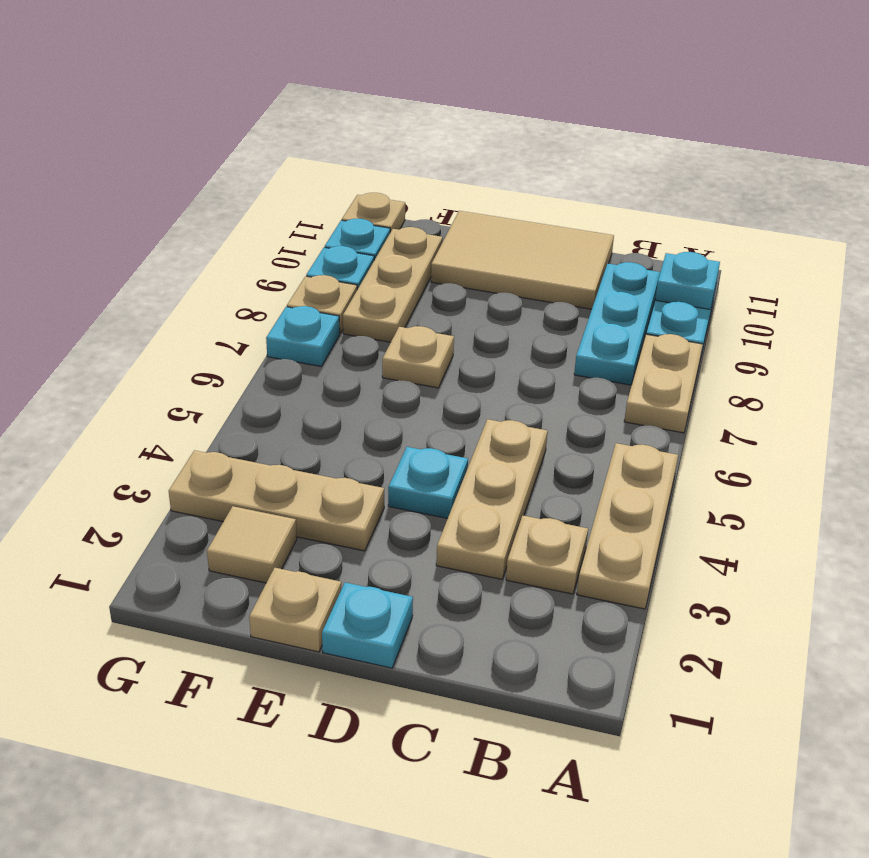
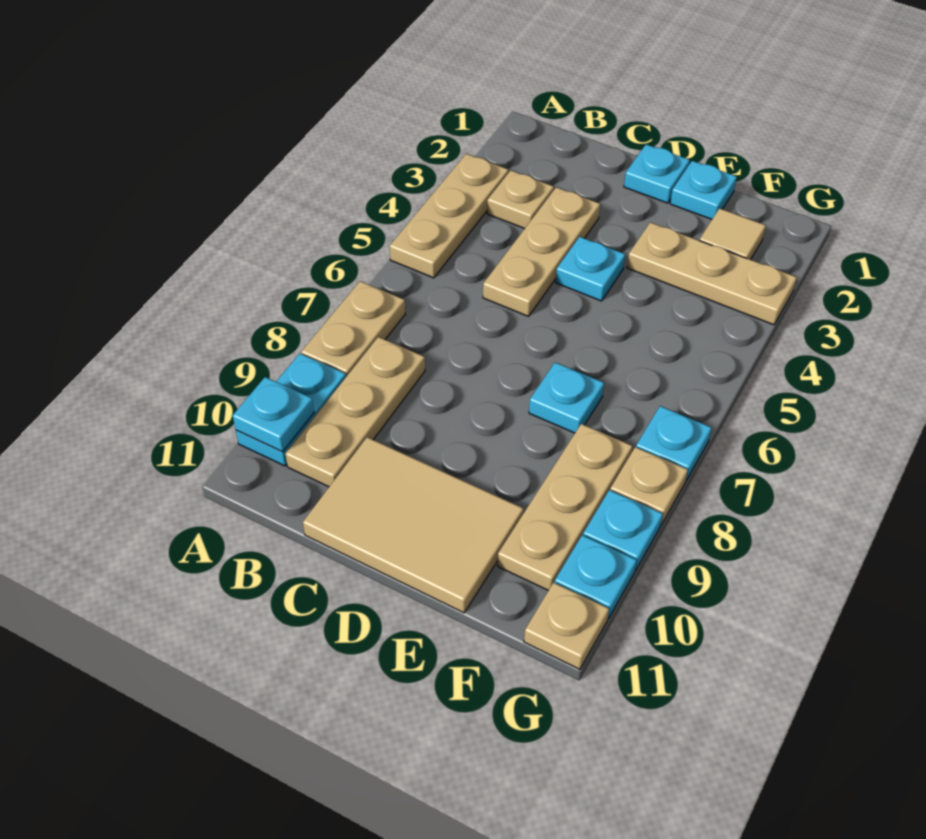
cyan 1x3 plate [574,262,660,385] -> tan 1x3 plate [285,337,425,487]
tan 1x1 plate [249,568,341,652] -> cyan 1x1 plate [670,161,737,219]
tan 1x1 plate [382,326,454,388] -> cyan 1x1 plate [529,362,604,433]

